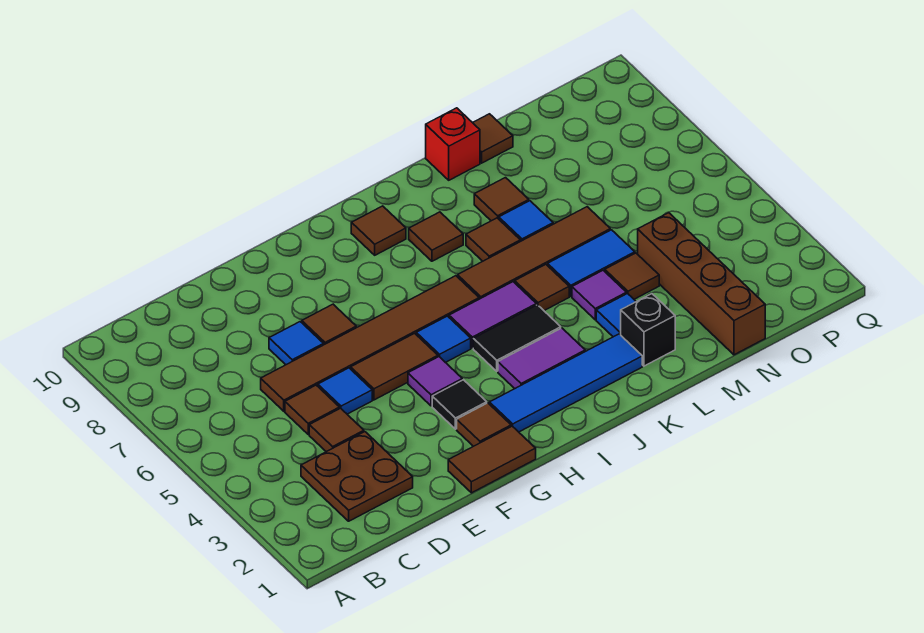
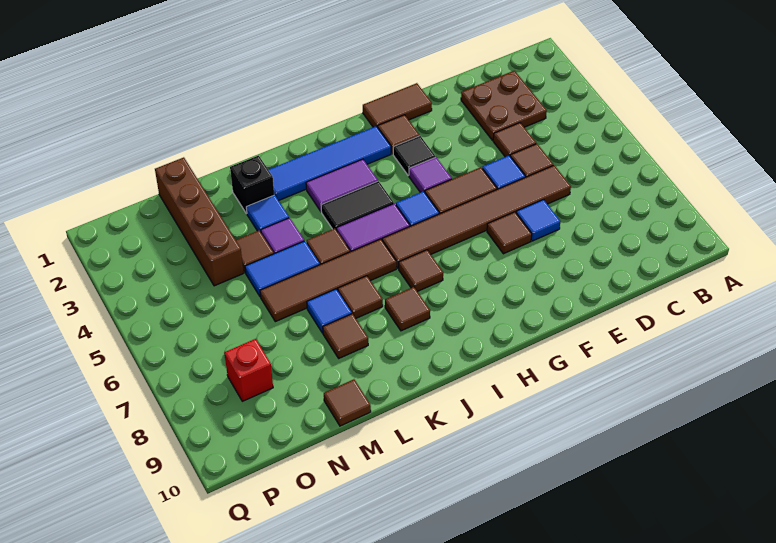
brown 1x1 tile [351,206,406,255] -> brown 1x1 tile moved to [399,250,443,292]
red 1x1 brick [426,108,480,180] -> red 1x1 brick moved to [224,339,273,401]

